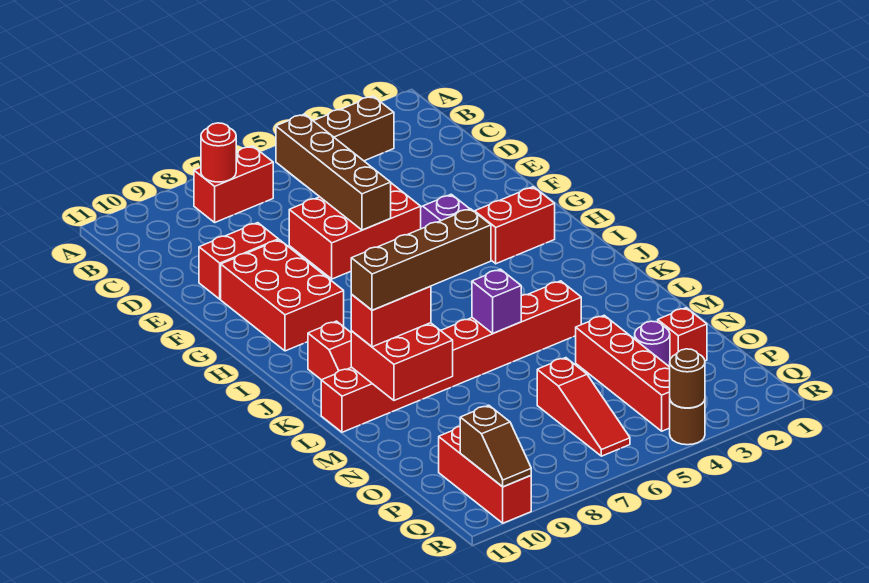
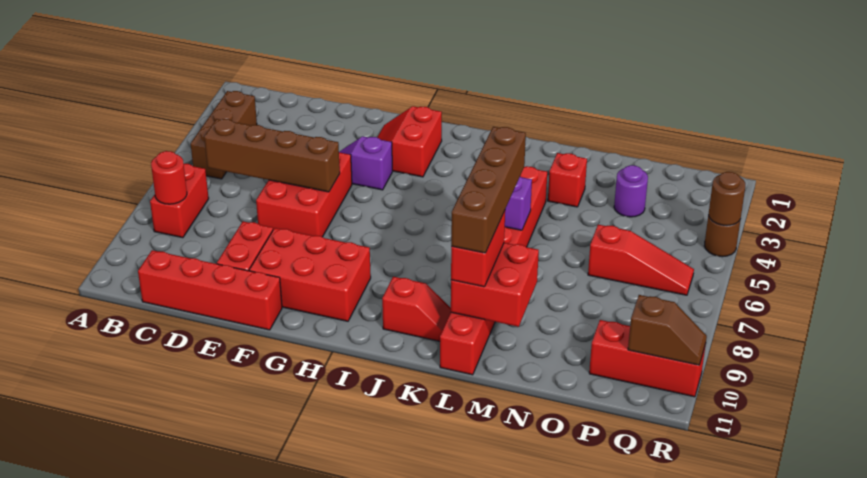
red 1x4 brick [576,315,670,431] -> red 1x4 brick moved to [138,250,282,330]
red 1x1 brick [658,308,707,361] -> red 1x1 brick moved to [548,153,587,207]

